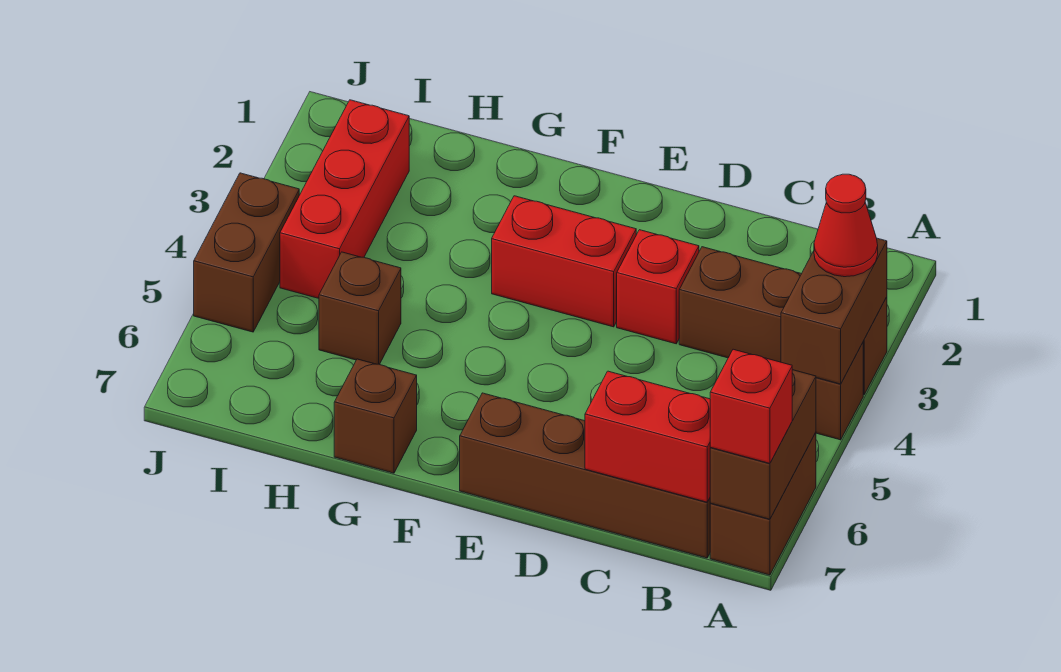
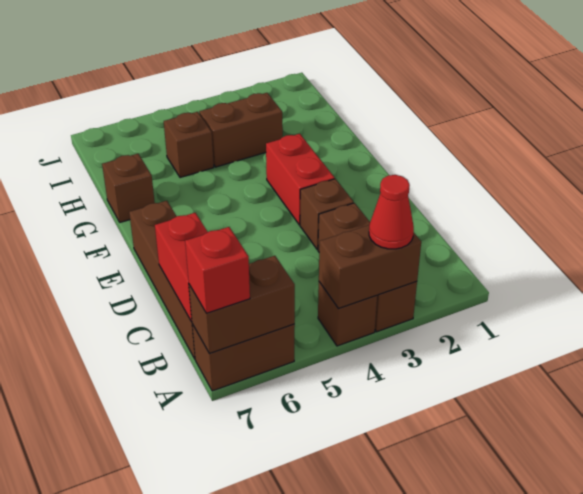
red 1x1 brick [617,230,699,344] -> brown 1x1 brick [300,179,354,250]
red 1x3 brick [280,100,409,298] -> none
brown 1x2 brick [194,173,299,332] -> brown 1x2 brick moved to [199,93,283,167]

